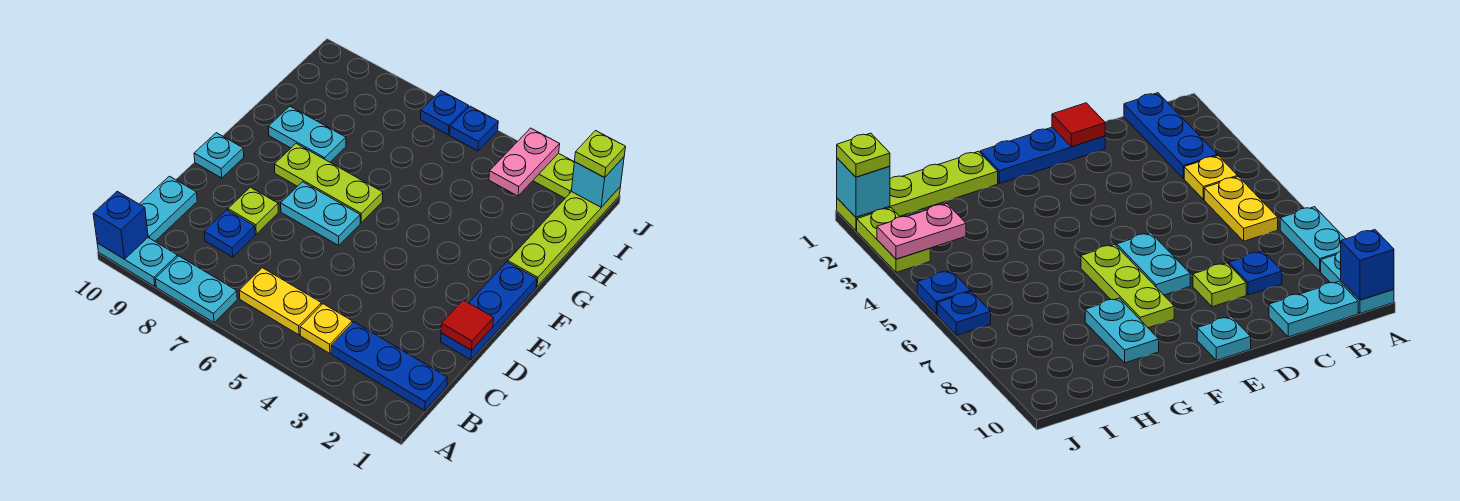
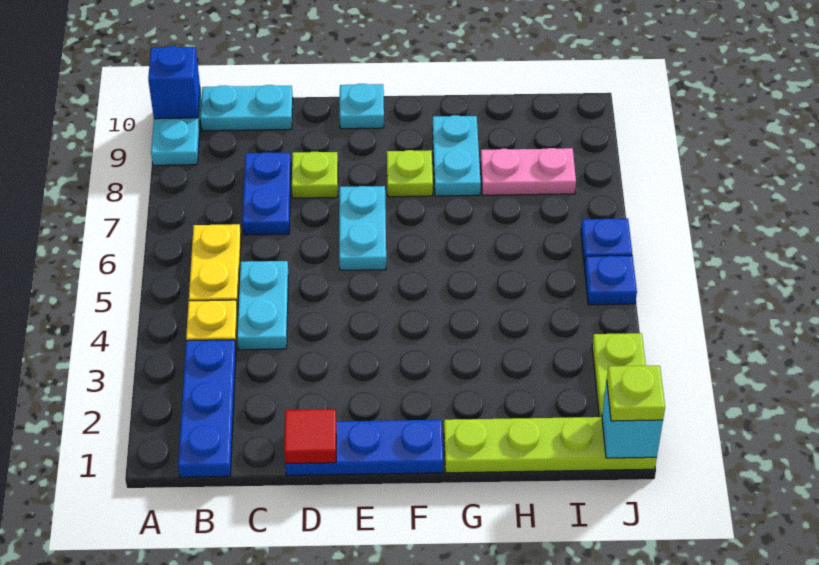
cyan 1x2 plate [155,256,237,323] -> cyan 1x2 plate moved to [237,261,288,350]
blue 1x1 plate [204,210,255,257] -> blue 1x2 plate [242,152,291,235]
lime 1x3 plate [274,144,383,223] -> lime 1x1 plate [387,150,433,197]
pink 1x2 plate [489,128,560,196] -> pink 1x2 plate moved to [480,148,576,195]

